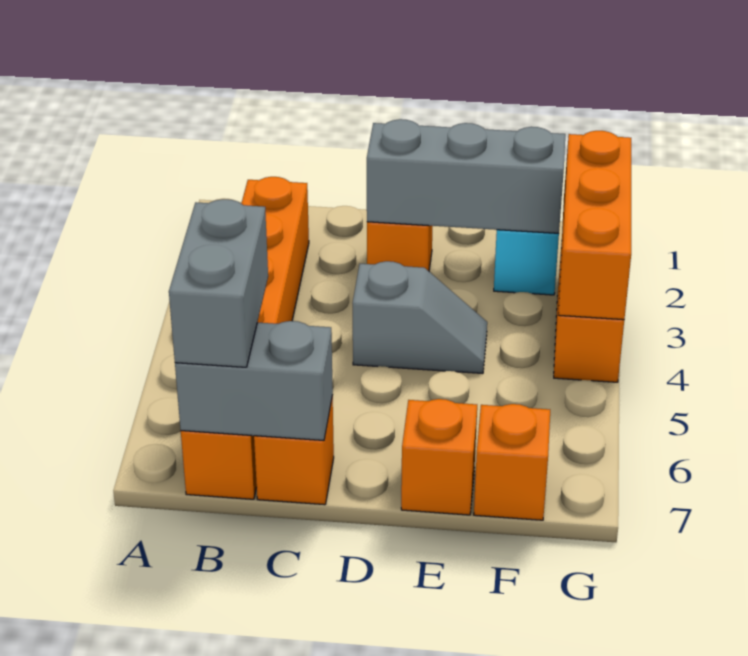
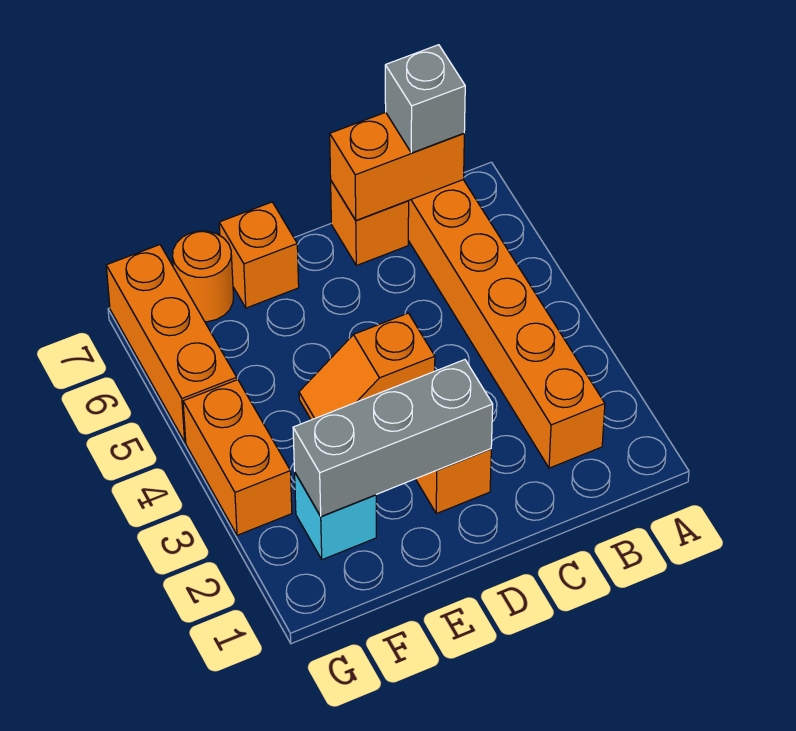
grey 1x2 brick [169,199,268,367] -> grey 1x1 brick [385,45,465,153]
grey 1x2 brick [175,321,333,440] -> orange 1x2 brick [330,112,464,220]
grey 1x2 slope [353,261,487,373] -> orange 1x2 slope [299,313,435,420]
orange 1x1 brick [474,404,550,520] -> orange 1x1 round brick [173,231,233,322]
orange 1x3 brick [558,131,631,320] -> orange 1x3 brick moved to [106,245,237,442]

